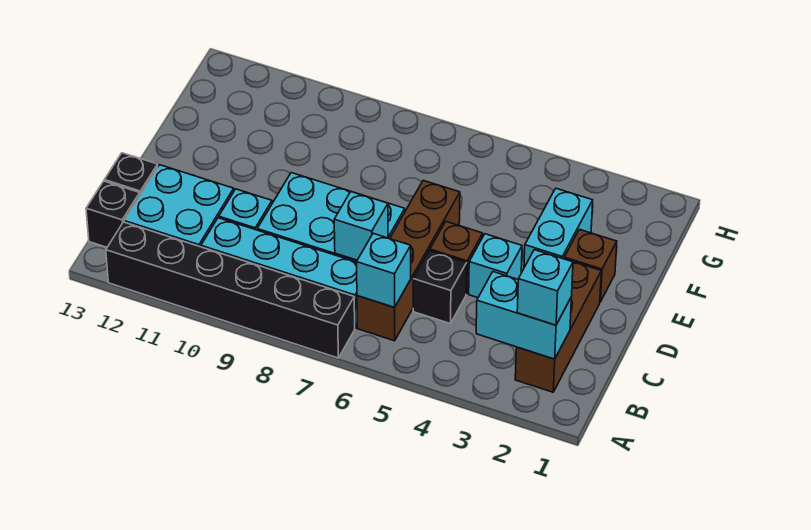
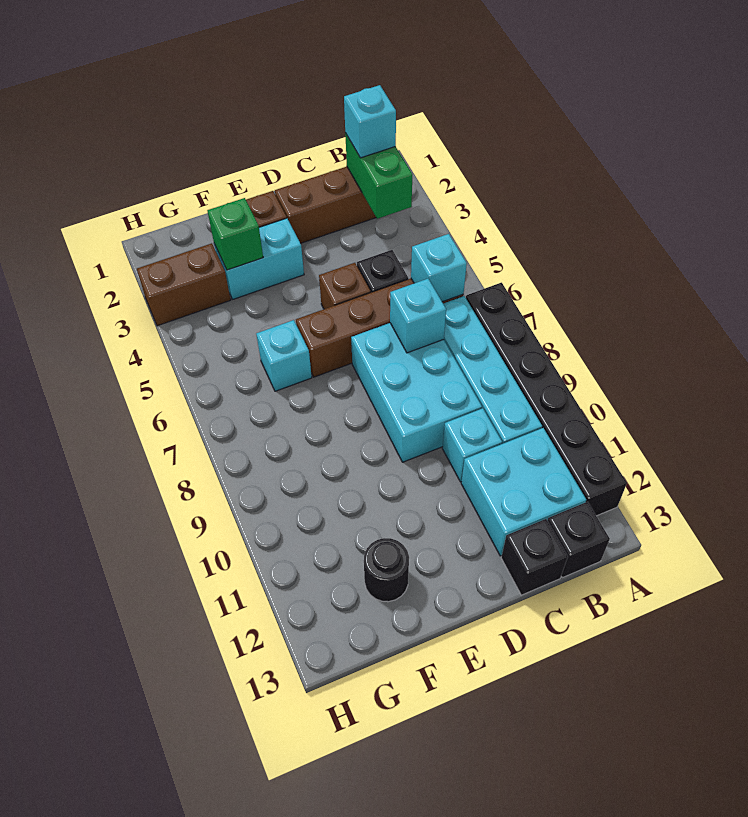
cyan 1x2 brick [476,272,571,359] -> green 1x2 brick [345,133,412,219]
cyan 1x1 brick [469,234,522,298] -> cyan 1x1 brick moved to [256,320,312,391]
none -> green 1x1 brick [207,198,263,270]
none -> black 1x1 round brick [364,538,409,602]
none -> brown 1x2 brick [137,243,231,326]

